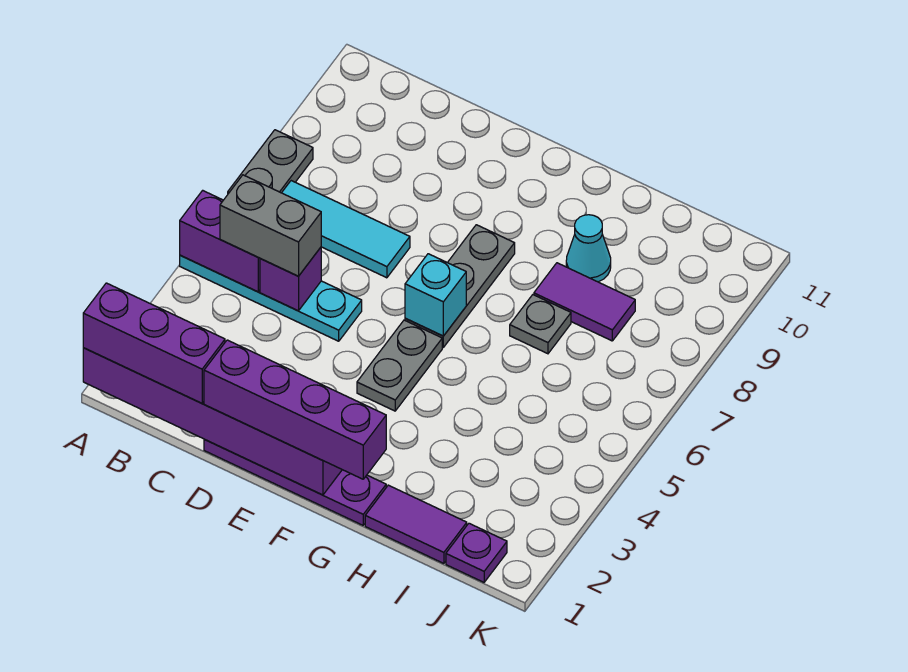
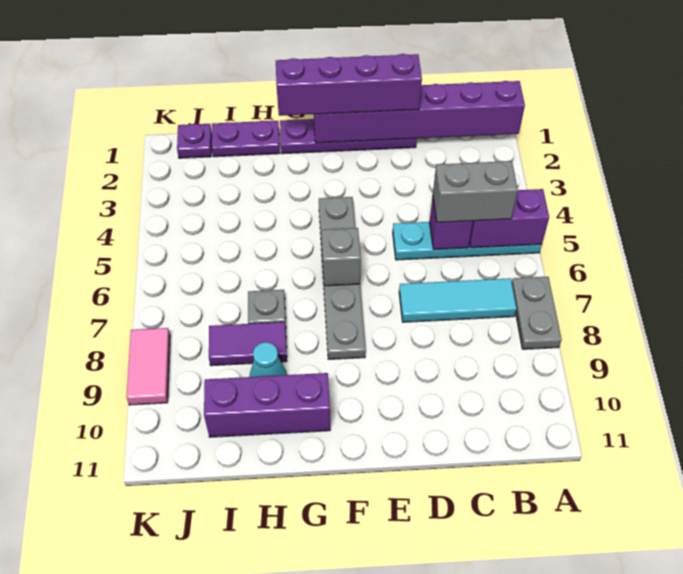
purple 1x3 brick [83,283,225,403] -> purple 1x3 brick moved to [204,373,330,437]
cyan 1x1 brick [405,254,466,336] -> grey 1x1 brick [321,228,361,286]
purple 1x2 tile [365,485,467,563] -> purple 1x2 plate [212,121,280,157]
none -> pink 1x2 tile [126,328,170,405]

